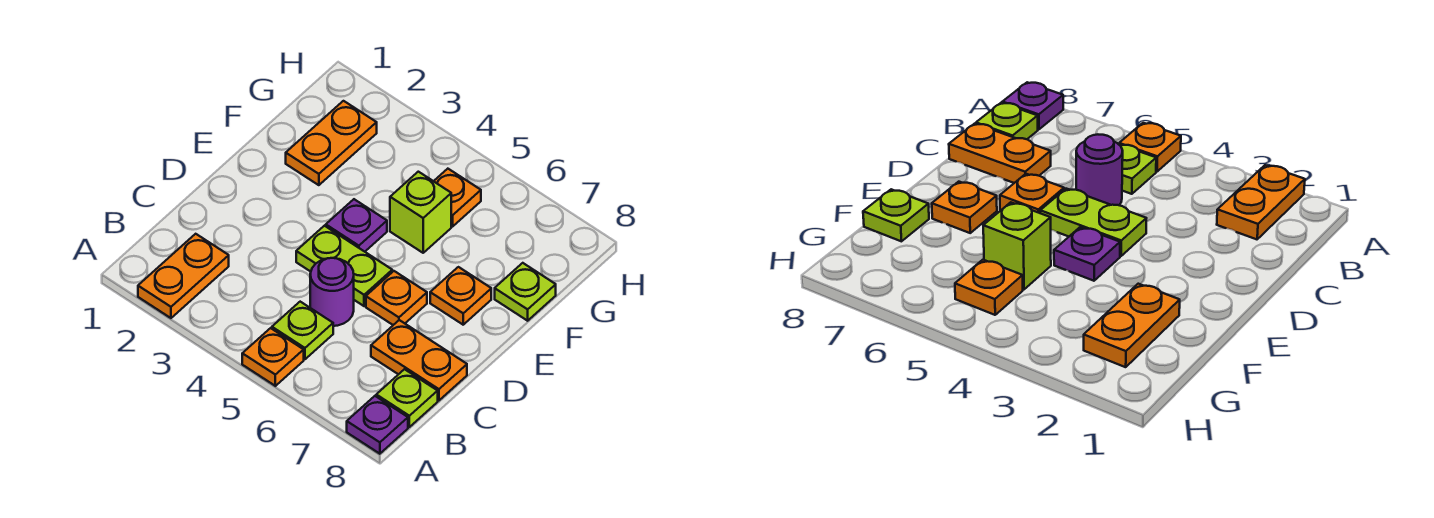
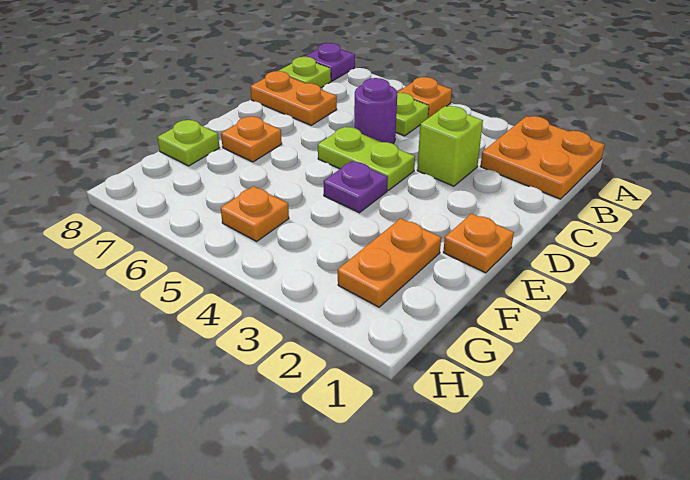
orange 1x2 plate [138,234,229,318] -> orange 2x2 plate [481,116,605,199]
orange 1x1 plate [366,271,427,325] -> orange 1x1 plate moved to [443,214,514,273]
lime 1x1 brick [390,172,451,253] -> lime 1x1 brick moved to [417,106,483,186]

